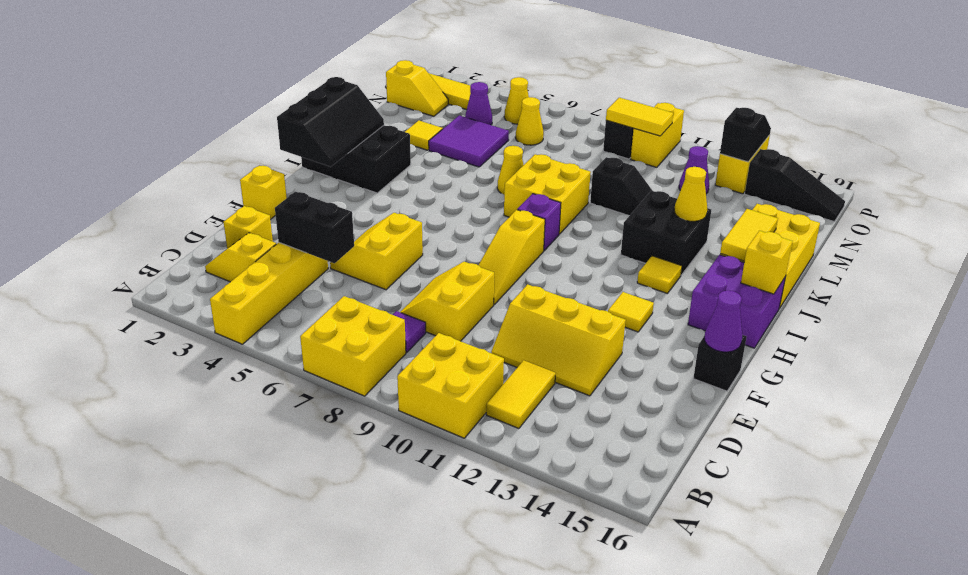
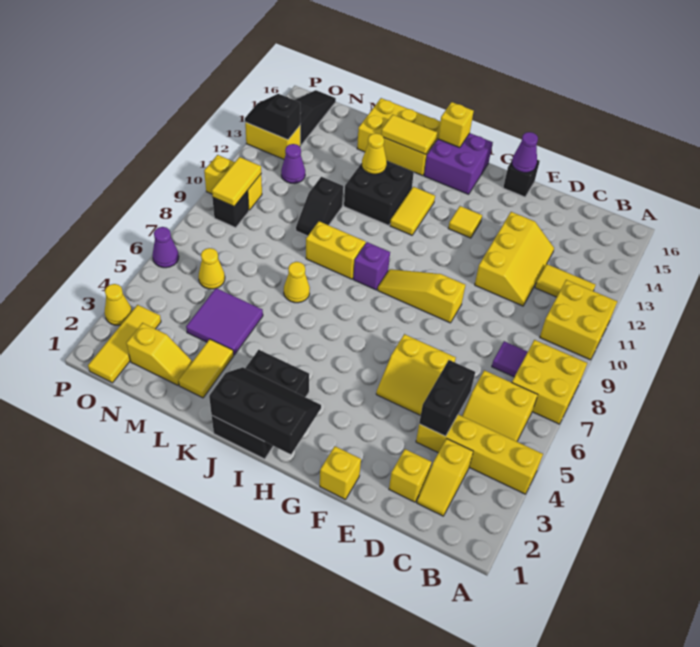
yellow 2x2 slope [400,262,494,341] -> yellow 2x2 slope moved to [462,370,538,442]
yellow 1x3 slope [478,210,545,304] -> yellow 1x3 slope turned to [378,269,465,323]
yellow 1x1 tile [637,256,682,294] -> yellow 1x2 tile [390,187,435,235]
yellow 2x2 brick [504,154,591,234] -> yellow 1x2 brick [306,221,366,279]
yellow 1x1 tile [405,121,443,150] -> yellow 1x2 tile [179,339,234,398]
black 1x2 slope [590,157,653,215] -> black 1x2 slope turned to [296,177,343,236]
yellow 1x2 slope [386,60,448,116] -> yellow 1x2 slope turned to [126,323,193,385]
purple 1x1 cone [465,82,492,125] -> purple 1x1 cone moved to [152,227,179,268]
yellow 1x1 cone [504,77,529,124] -> yellow 1x1 cone moved to [104,284,132,325]

